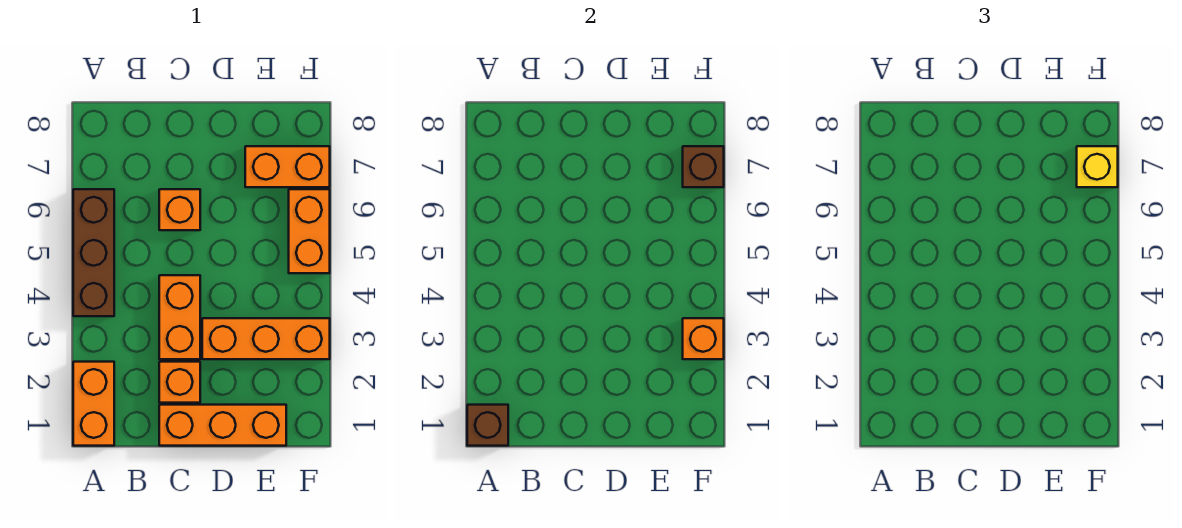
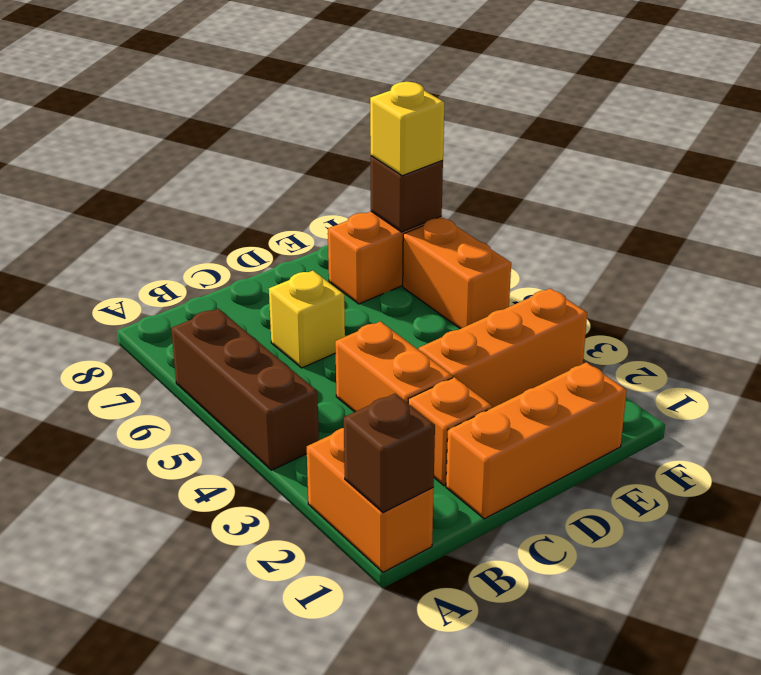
orange 1x1 brick [159,189,200,230] -> yellow 1x1 brick [269,271,345,368]
orange 1x1 brick [683,318,724,359] -> none

